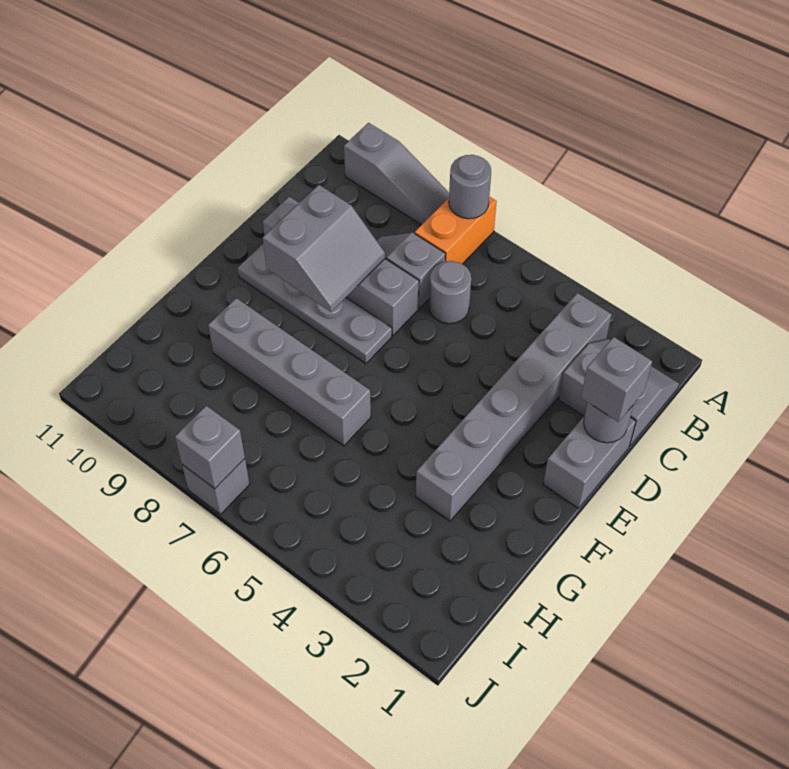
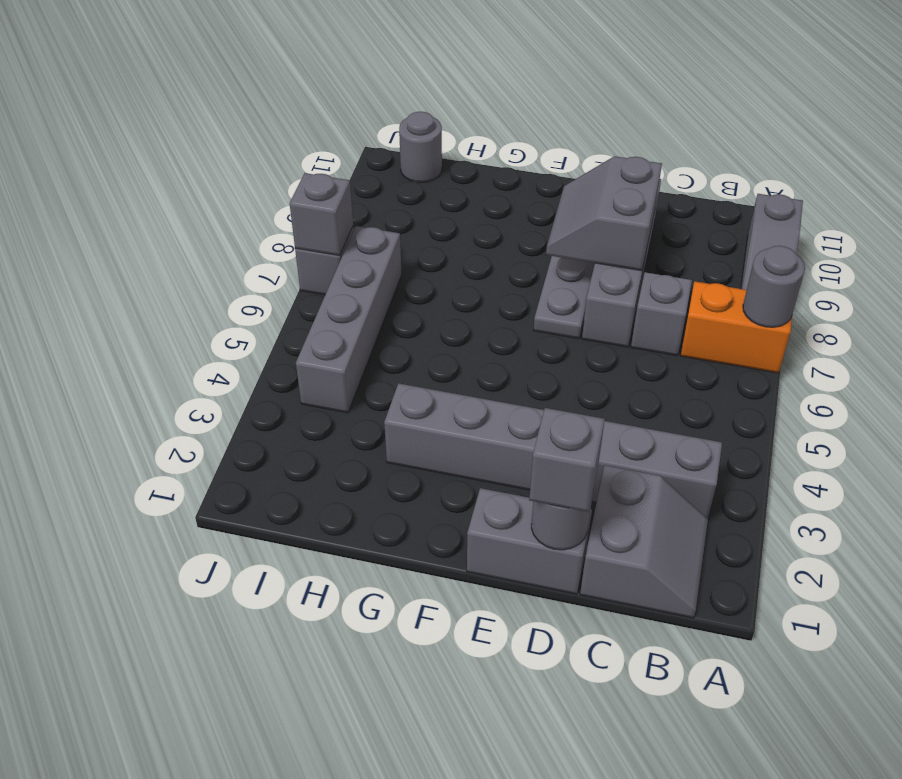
grey 1x1 round brick [429,261,471,324] -> grey 1x1 round brick moved to [399,112,442,183]
grey 2x2 slope [263,185,385,312] -> grey 2x2 slope turned to [546,156,662,271]
grey 1x4 brick [208,298,371,446] -> grey 1x4 brick moved to [296,226,402,413]

